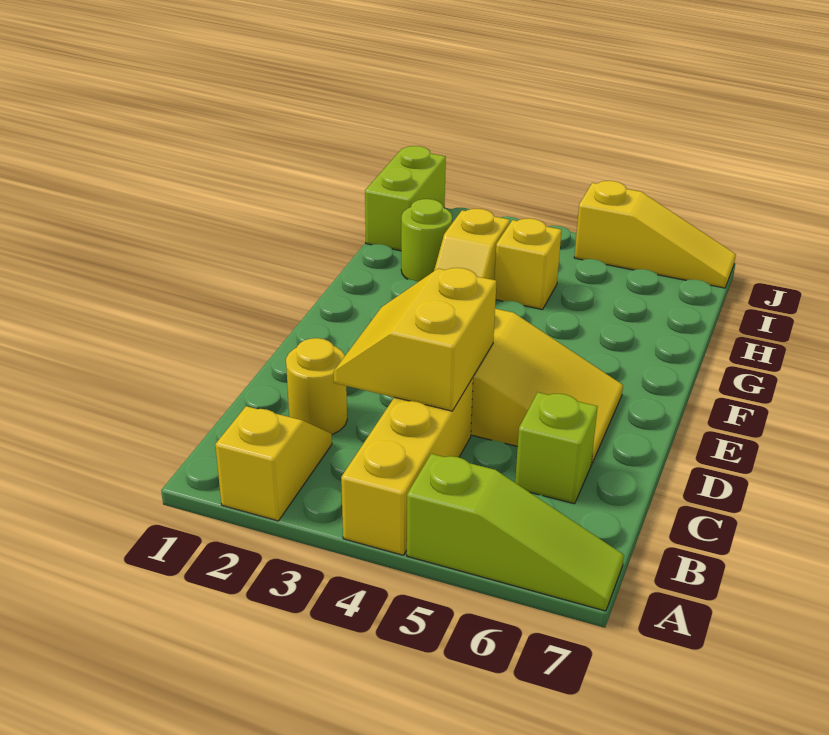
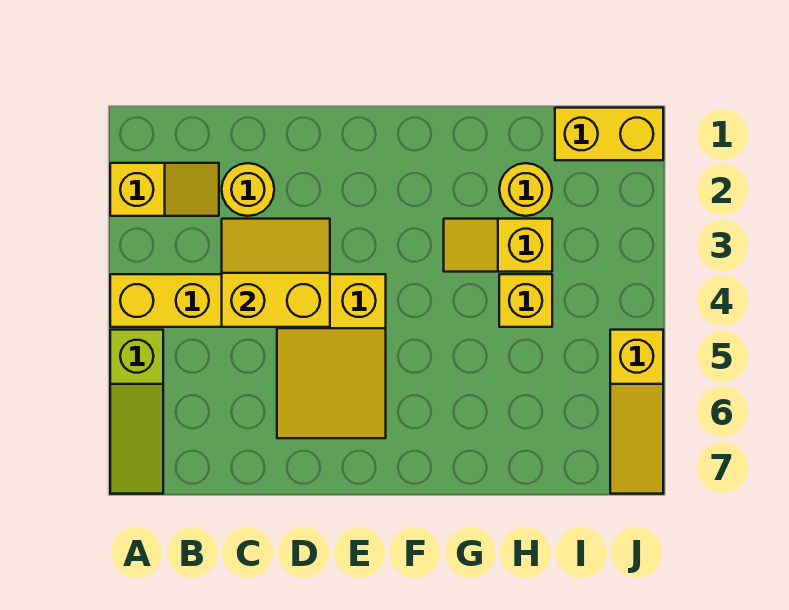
lime 1x1 brick [515,392,598,504] -> none
lime 1x1 round brick [401,199,452,282] -> yellow 1x1 round brick [499,163,552,216]
lime 1x2 brick [365,146,446,251] -> yellow 1x2 brick [555,108,663,160]

